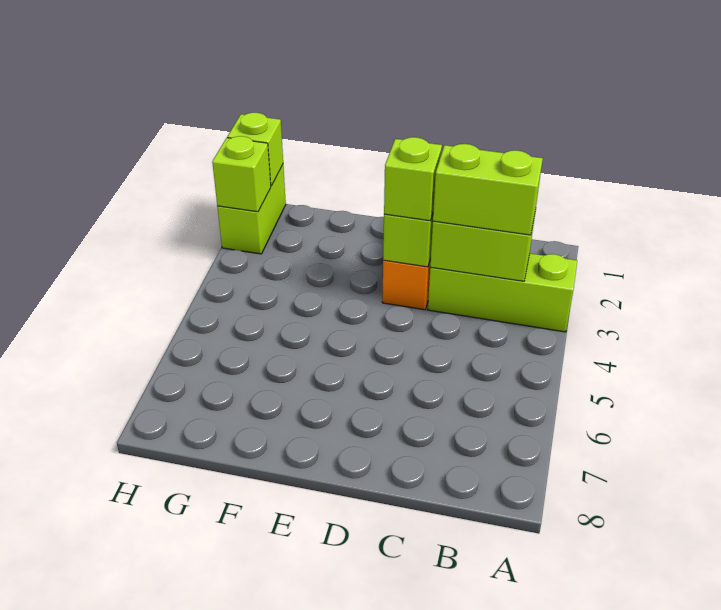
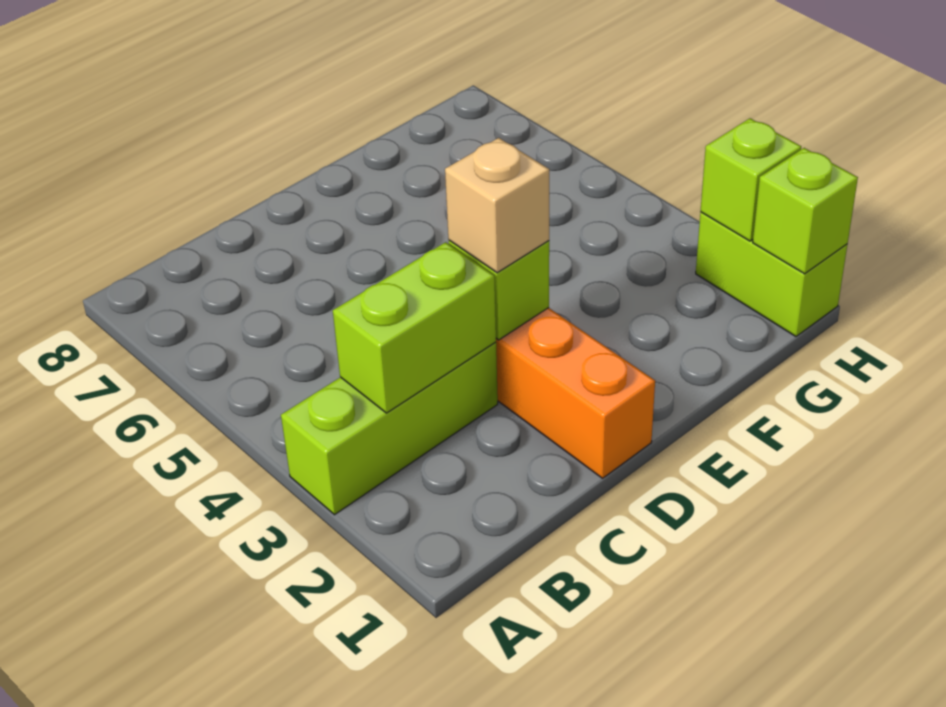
lime 1x2 brick [433,144,543,235] -> none
lime 1x1 brick [384,137,442,221] -> tan 1x1 brick [445,138,549,273]

